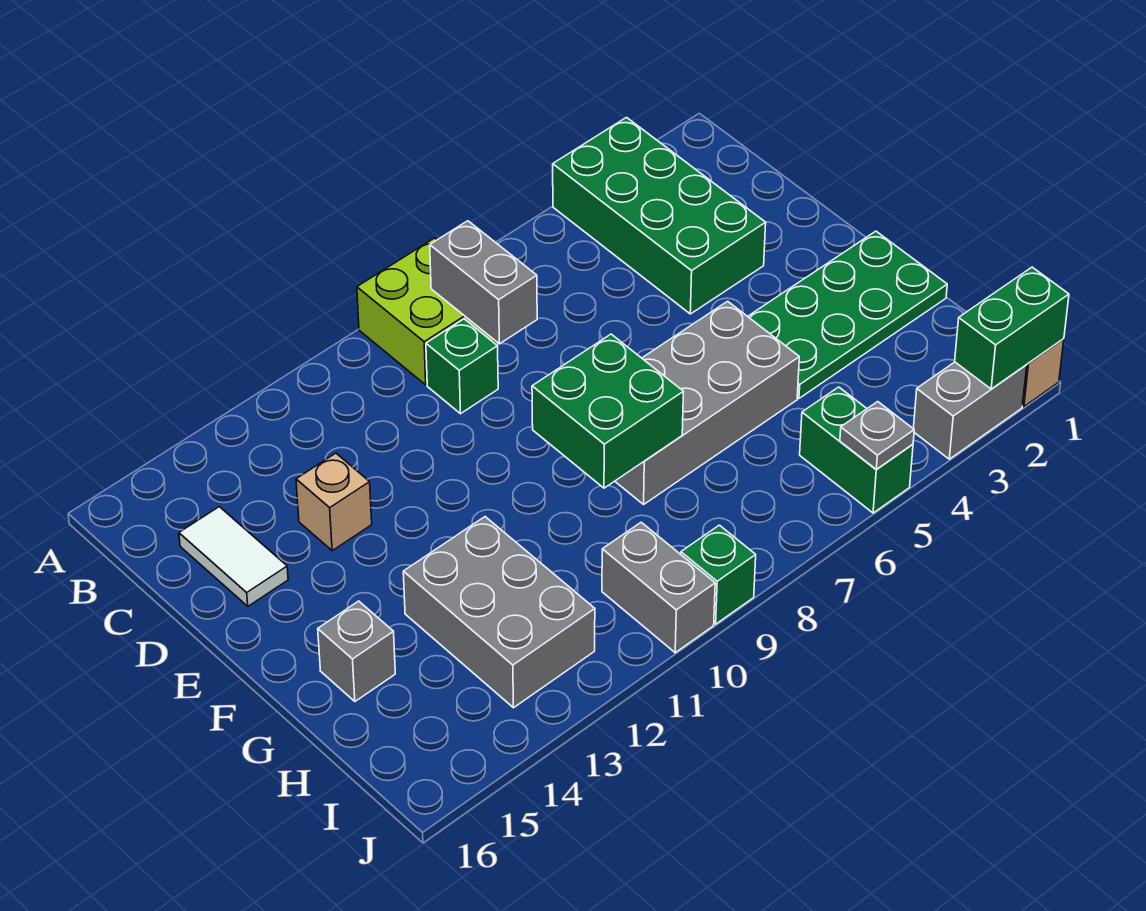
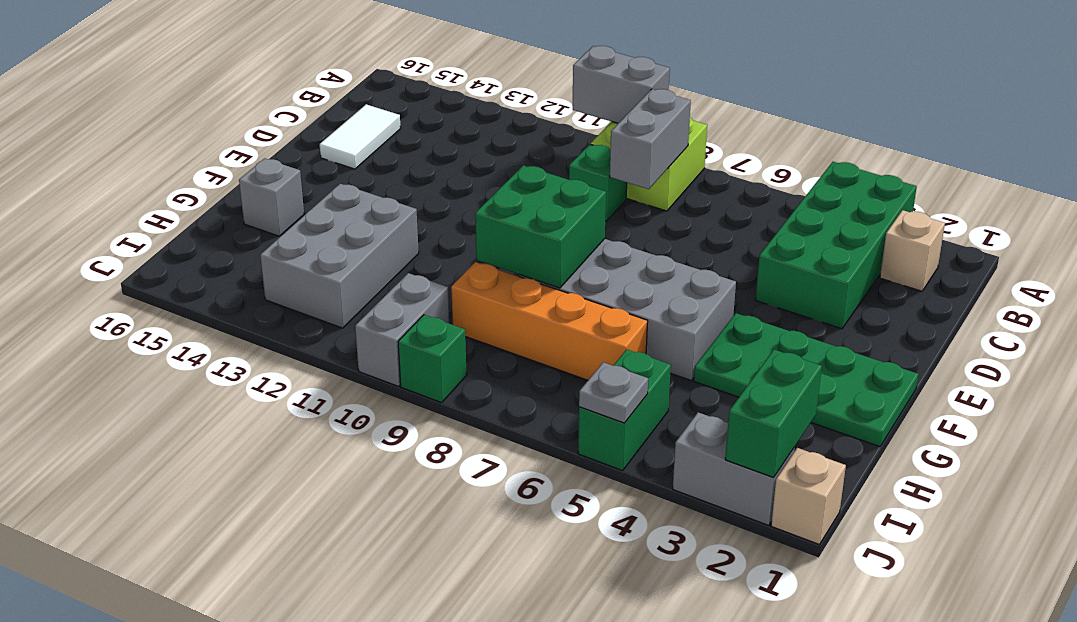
none -> grey 1x2 brick [573,46,670,123]
tan 1x1 brick [296,453,372,550] -> tan 1x1 brick moved to [880,210,945,291]
none -> orange 1x4 brick [451,262,648,380]
green 1x2 brick [955,267,1069,389] -> green 1x2 brick turned to [725,350,822,478]

